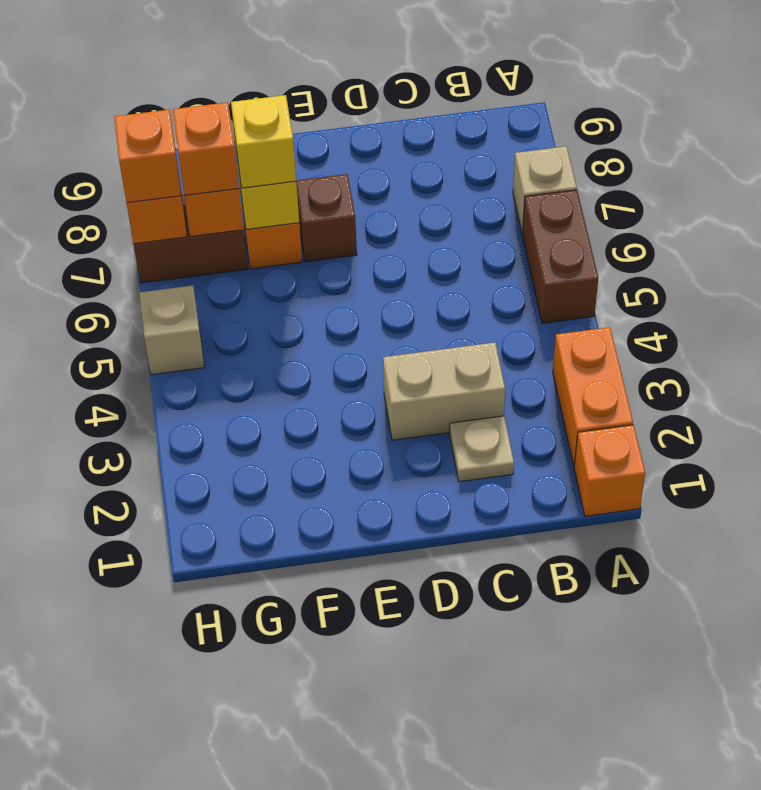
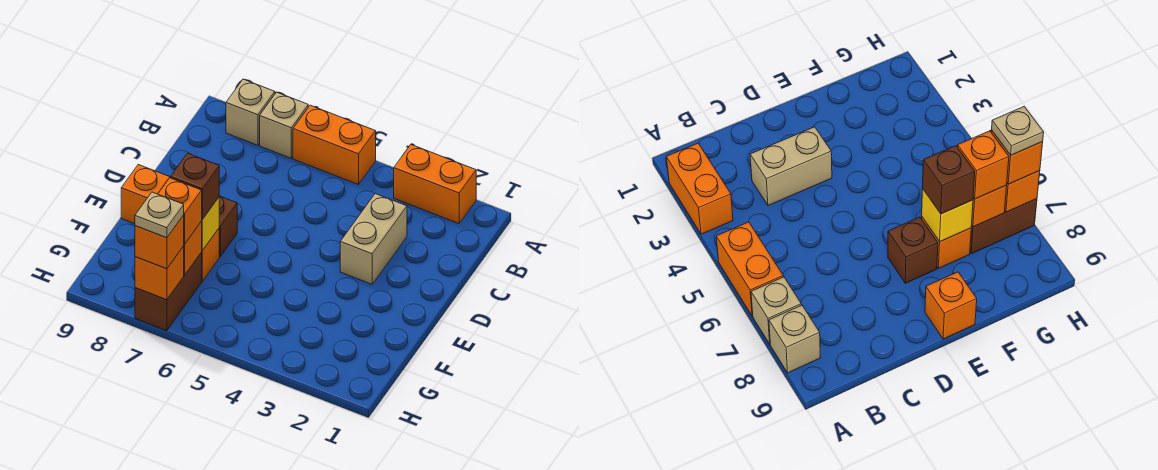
orange 1x1 brick [574,425,645,516] -> orange 1x1 brick moved to [121,165,170,224]
brown 1x2 brick [523,190,598,323] -> orange 1x2 brick [293,105,376,185]
tan 1x1 plate [450,416,514,482] -> tan 1x1 plate moved to [135,192,184,238]
yellow 1x1 brick [231,95,296,188] -> brown 1x1 brick [171,153,219,220]
tan 1x1 brick [139,285,204,375] -> tan 1x1 brick moved to [226,79,275,145]

